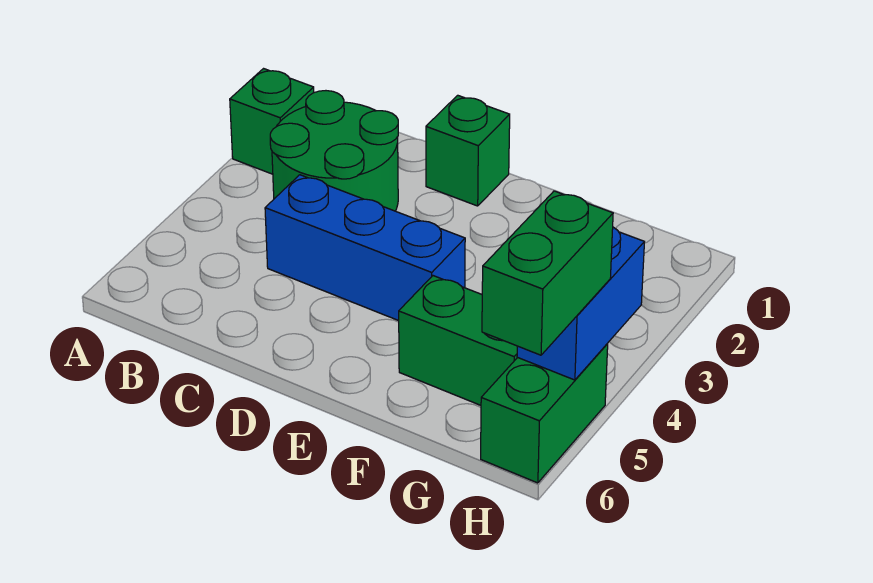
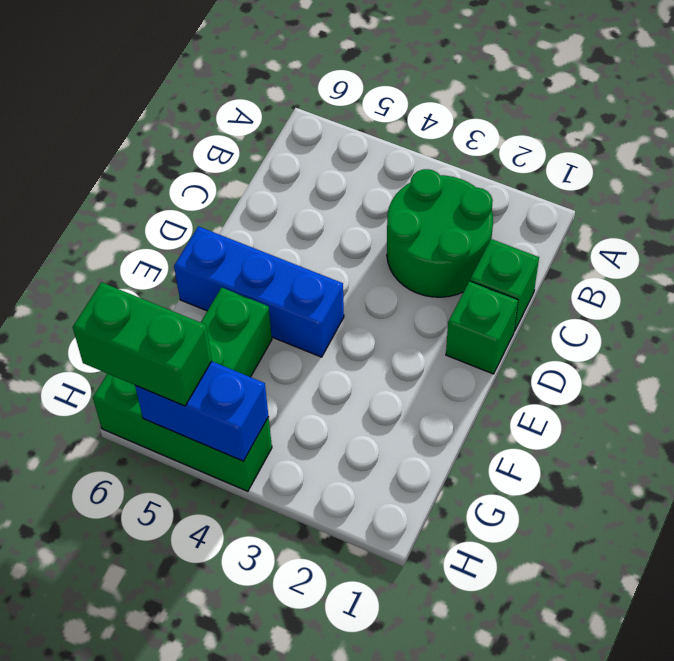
green 1x1 brick [230,69,314,174] -> green 1x1 brick moved to [470,239,539,331]
blue 1x3 brick [265,175,465,321] -> blue 1x3 brick turned to [174,226,344,357]
green 1x2 brick [481,344,608,483] -> green 1x3 brick [93,374,272,491]

